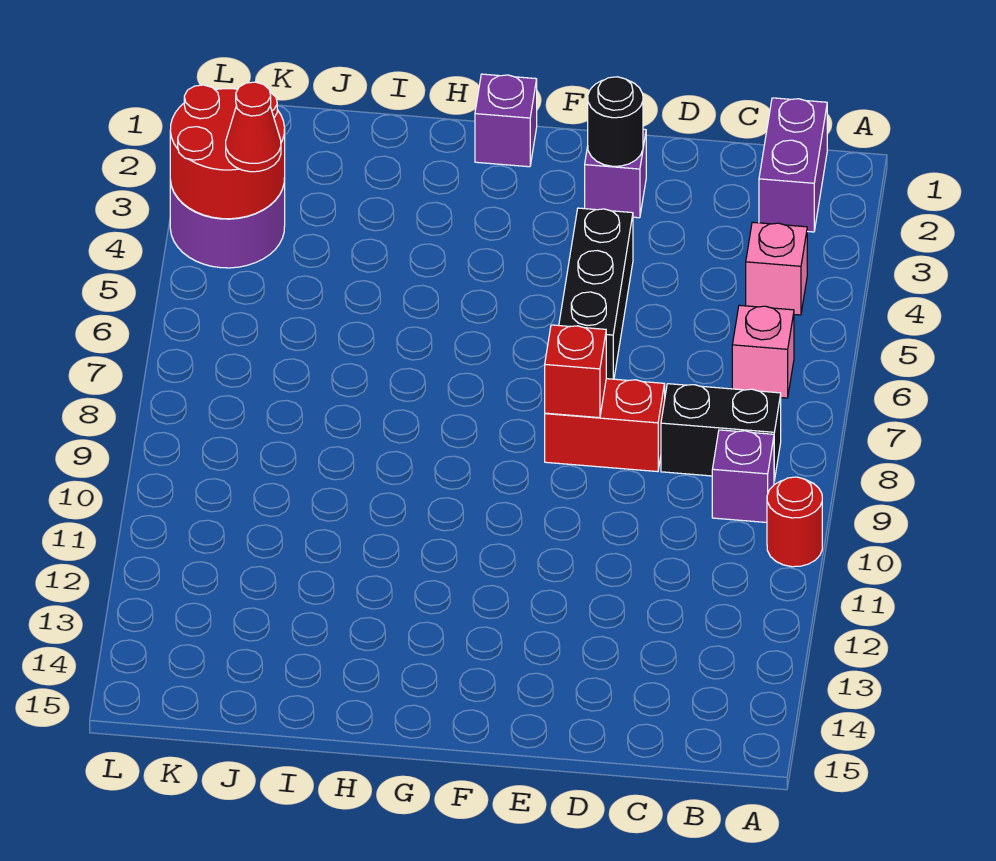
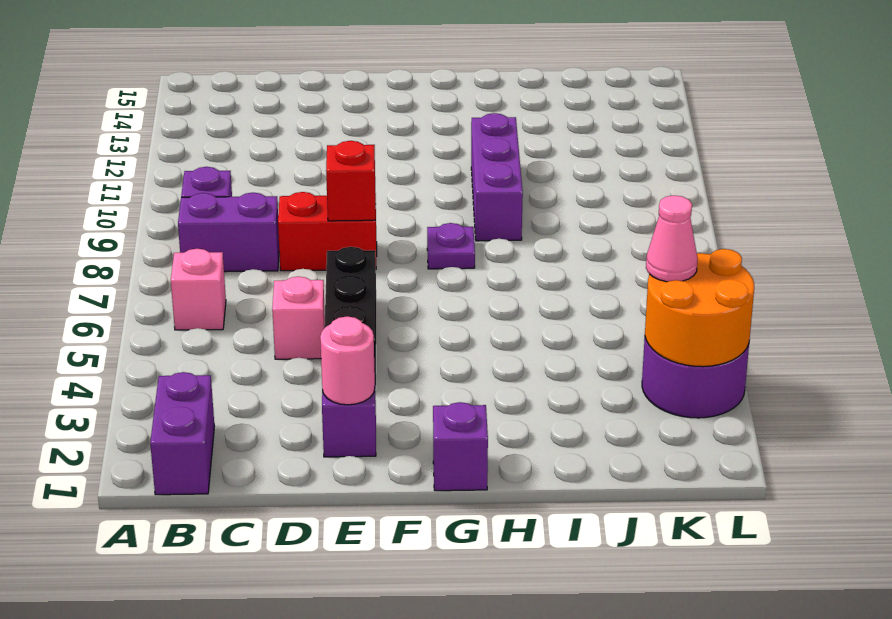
red 1x1 round brick [767,477,822,567] -> none
pink 1x1 brick [746,222,807,315] -> pink 1x1 brick moved to [272,277,325,359]
black 1x2 brick [661,384,781,481] -> purple 1x2 brick [178,192,279,272]
black 1x1 round brick [588,77,643,166] -> pink 1x1 round brick [320,317,375,405]
none -> purple 1x1 plate [427,223,475,269]
none -> purple 1x3 brick [471,113,523,241]
red 2x2 round brick [170,85,285,219] -> orange 2x2 round brick [645,249,754,367]
red 1x1 cone [226,82,281,172] -> pink 1x1 cone [646,195,698,282]

